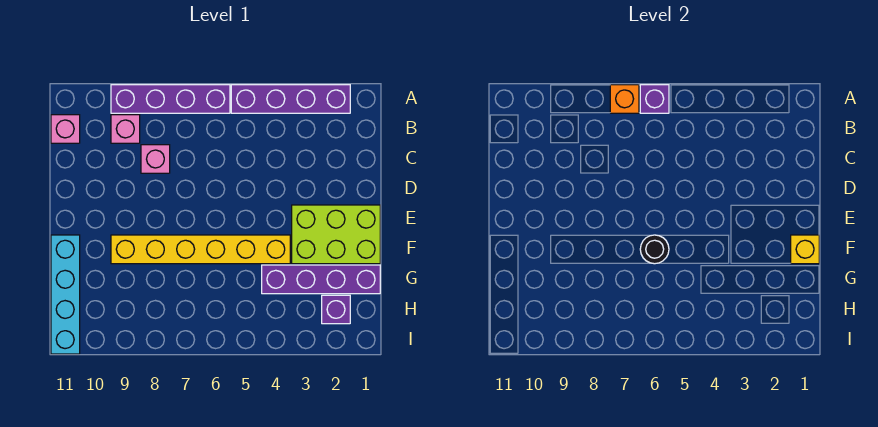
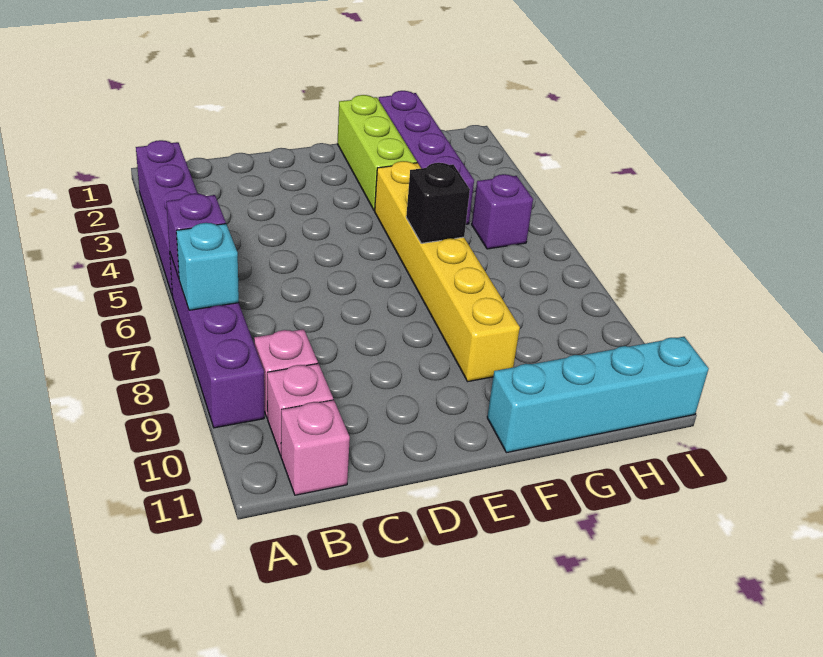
orange 1x1 brick [610,85,639,113] -> cyan 1x1 brick [176,223,239,310]
pink 1x1 brick [141,145,170,173] -> pink 1x1 brick moved to [267,364,333,455]
lime 2x3 brick [292,205,380,264] -> lime 1x3 brick [337,95,417,211]
yellow 1x1 brick [791,235,819,264] -> none
black 1x1 round brick [640,235,669,264] -> black 1x1 brick [406,163,470,243]
purple 1x1 brick [322,295,350,324] -> purple 1x1 brick moved to [472,174,533,249]

